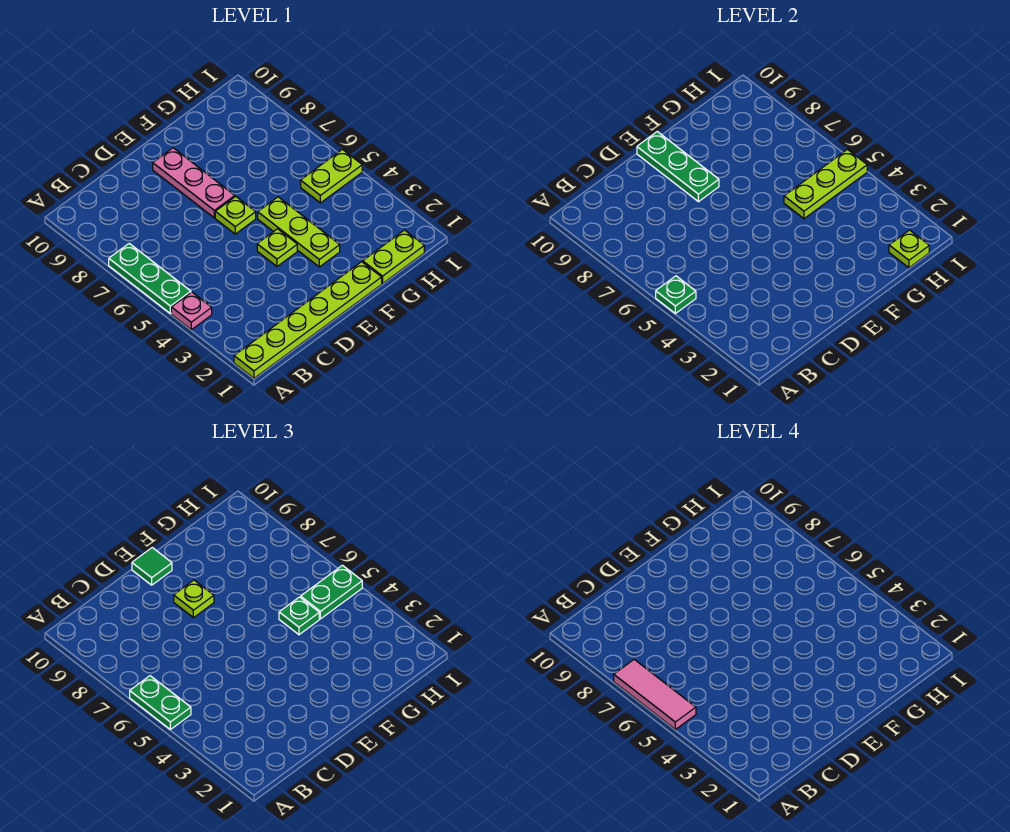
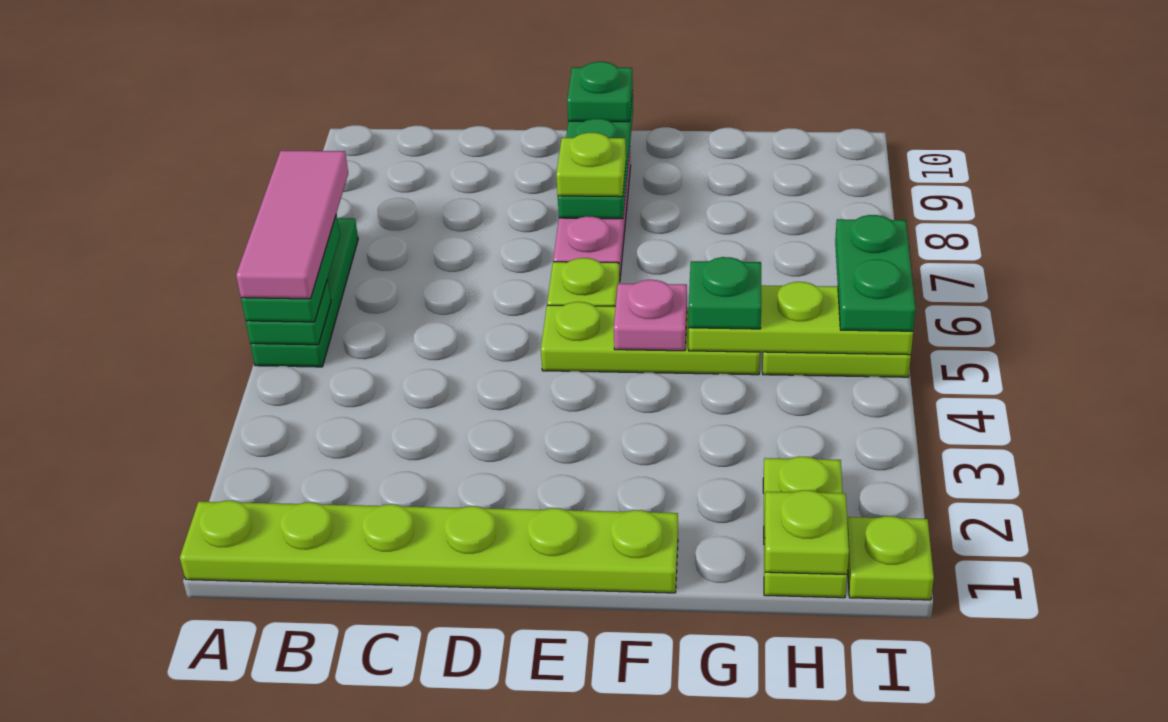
pink 1x1 plate [171,292,212,330] -> pink 1x1 plate moved to [614,280,687,351]
lime 1x1 plate [257,229,297,266] -> lime 1x1 plate moved to [847,516,934,600]
green 1x1 tile [132,548,172,585] -> green 1x1 plate [567,62,633,122]
lime 1x3 plate [258,197,340,267] -> lime 1x3 plate turned to [541,302,760,375]
lime 1x2 plate [363,230,424,283] -> lime 1x2 plate turned to [763,456,847,598]
green 1x2 plate [301,565,362,619] -> green 1x2 plate turned to [835,215,916,331]

